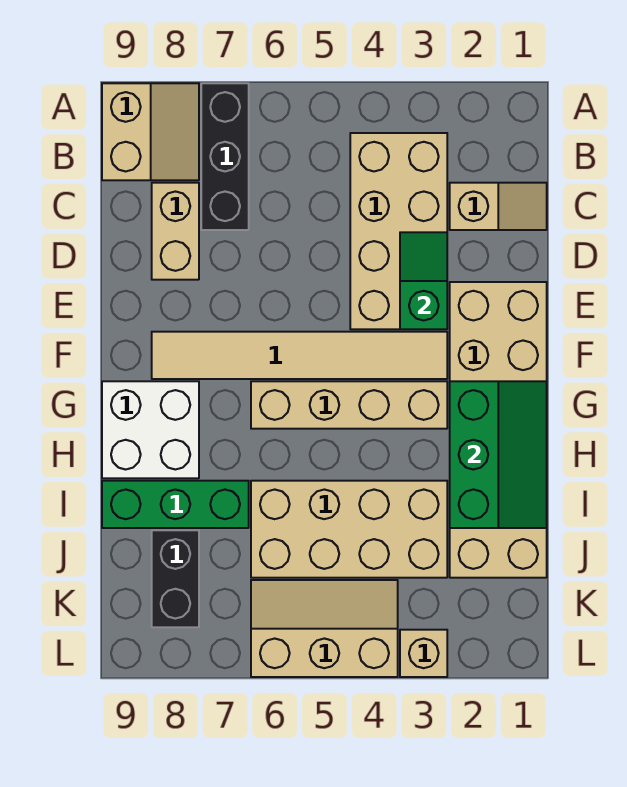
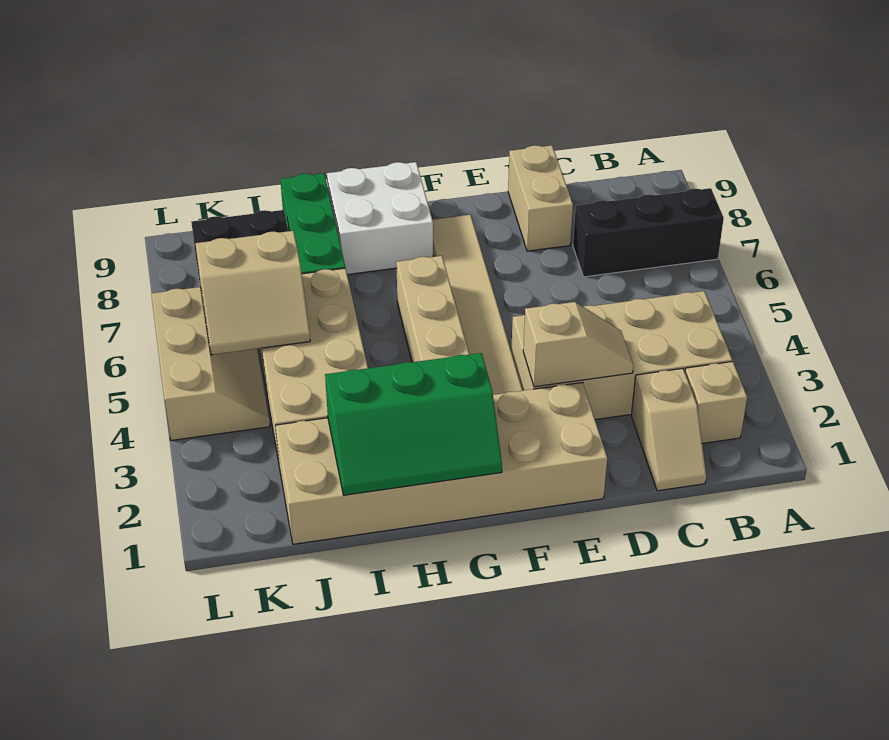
tan 2x2 slope [102,83,199,180] -> tan 2x2 slope moved to [195,231,310,355]
tan 1x2 brick [152,183,199,280] -> tan 1x2 brick turned to [508,145,573,251]
green 1x2 slope [400,232,447,329] -> tan 1x2 slope [523,302,633,387]
tan 1x1 brick [400,630,447,677] -> tan 1x1 brick moved to [685,362,747,444]

